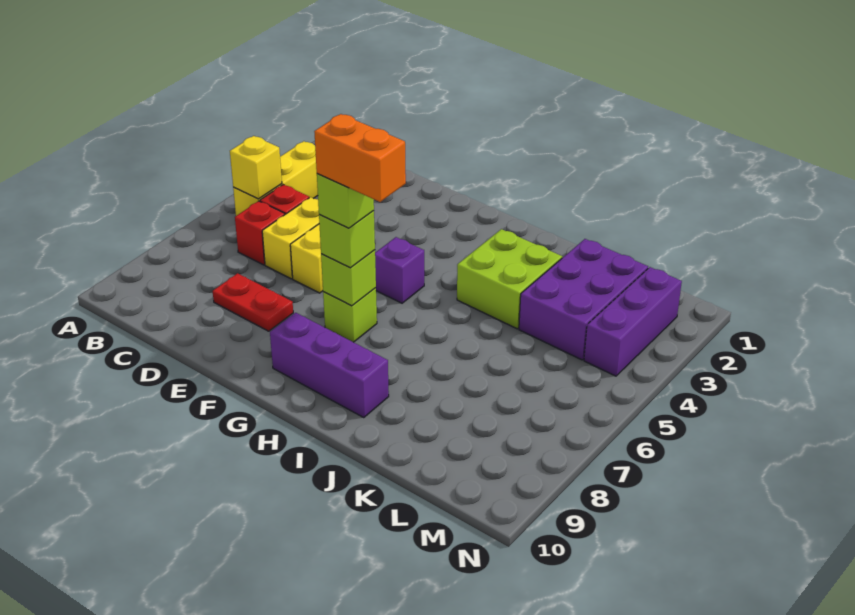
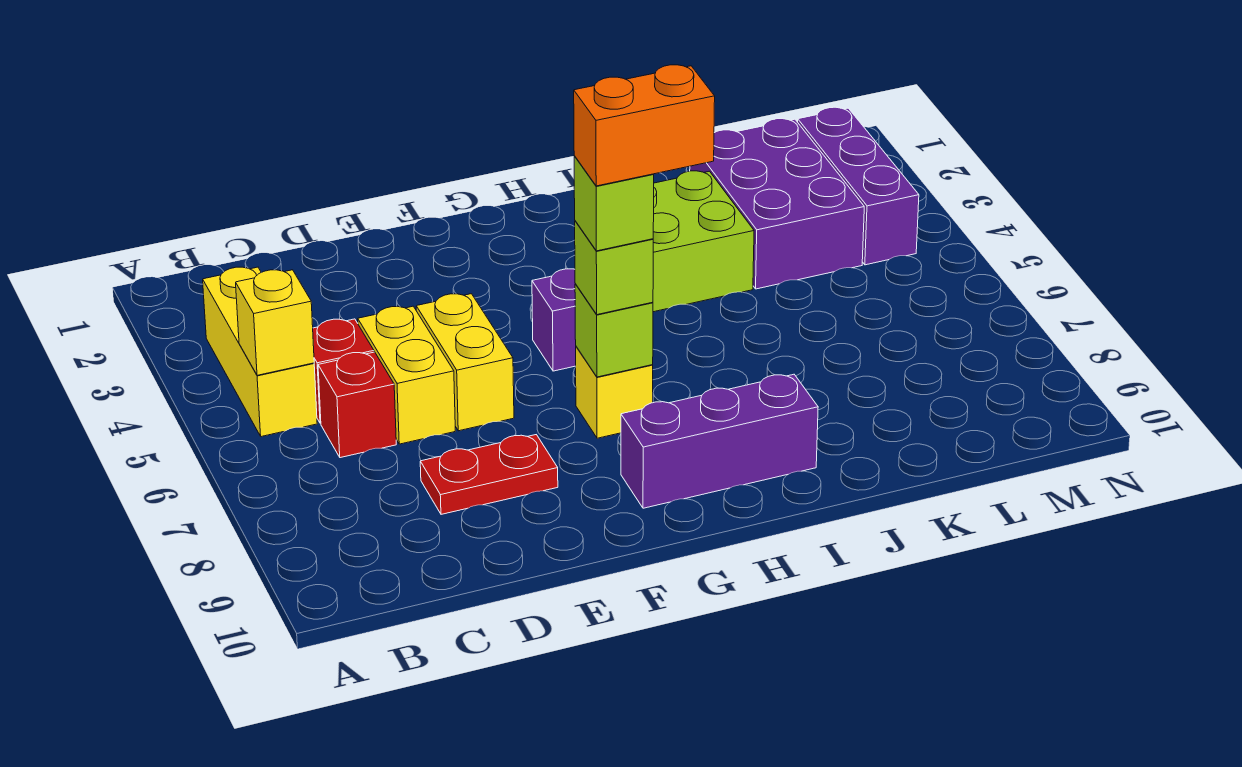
lime 1x1 brick [323,288,377,342] -> yellow 1x1 brick [576,347,653,438]

